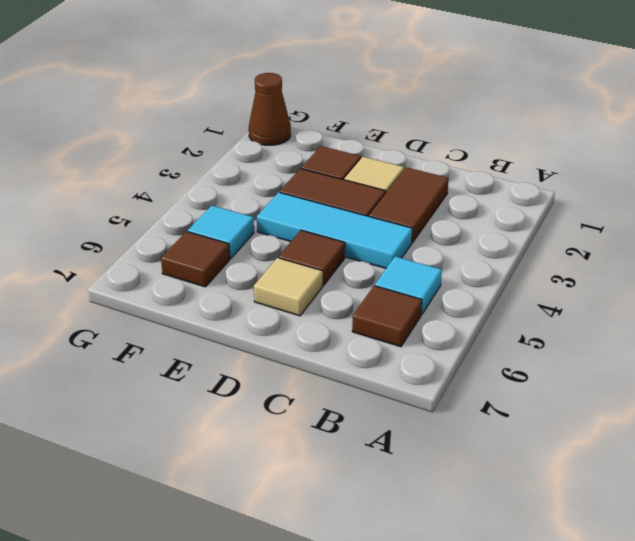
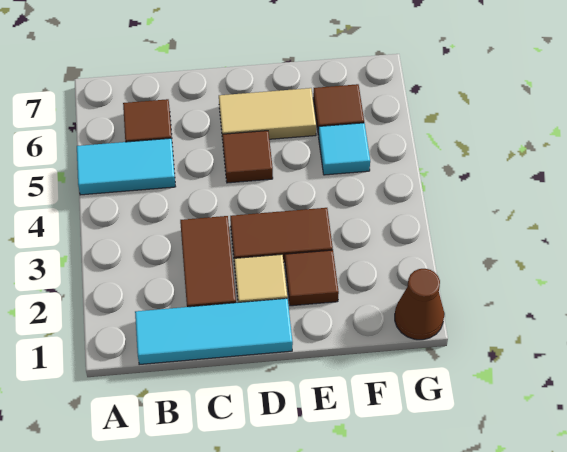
cyan 1x1 tile [375,256,442,314] -> cyan 1x2 tile [77,138,176,195]
cyan 1x3 tile [257,192,412,268] -> cyan 1x3 tile moved to [135,298,293,365]
tan 1x1 tile [254,258,323,316] -> tan 1x2 tile [219,88,316,140]

